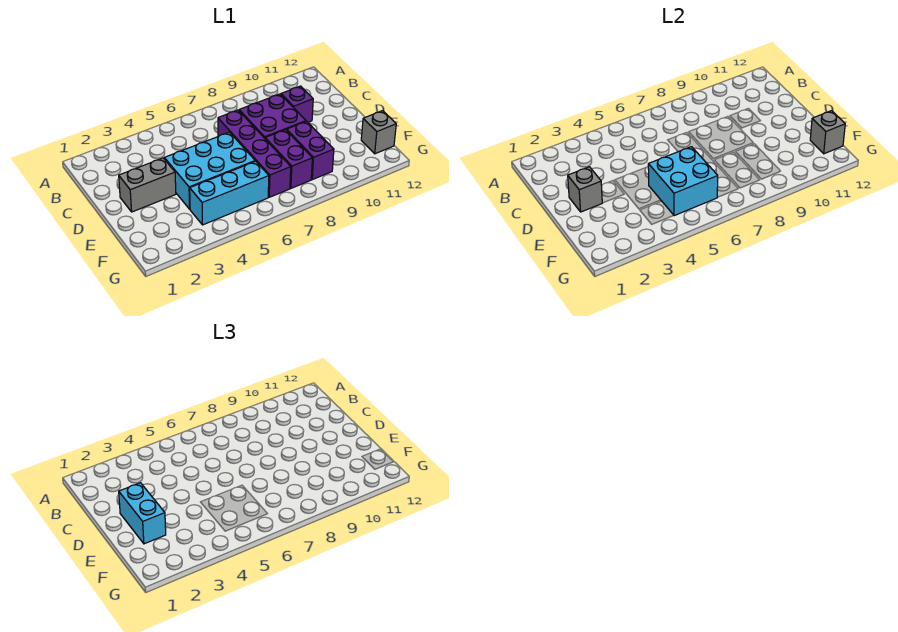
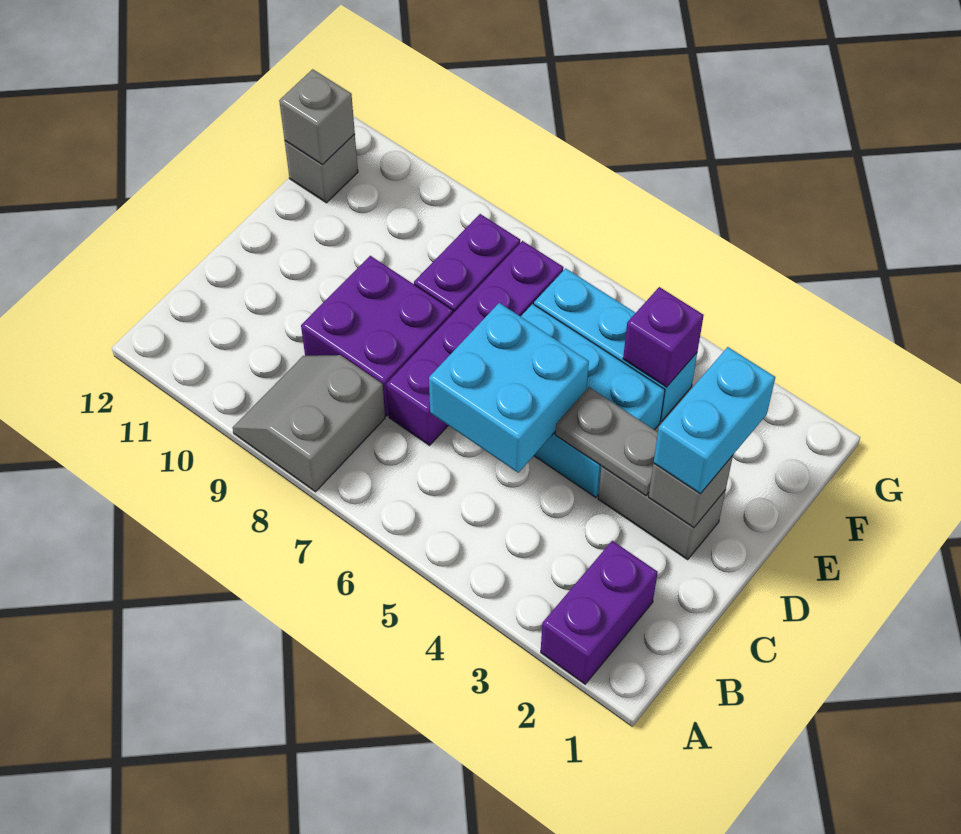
none -> grey 2x2 slope [233,355,385,492]
purple 1x1 brick [281,86,313,122] -> purple 1x1 brick moved to [623,287,704,387]
none -> grey 1x2 plate [555,387,658,496]
cyan 2x2 brick [648,147,718,216] -> cyan 2x2 brick moved to [429,303,589,473]
purple 1x2 brick [287,121,334,180] -> purple 1x2 brick moved to [541,541,658,684]

